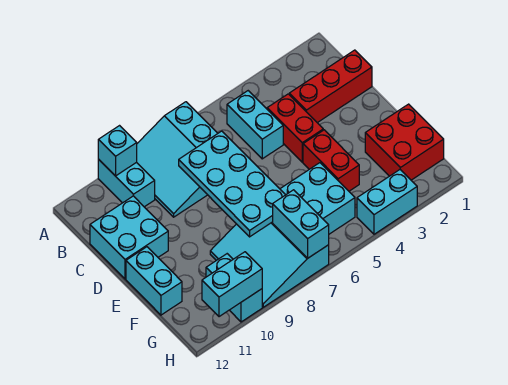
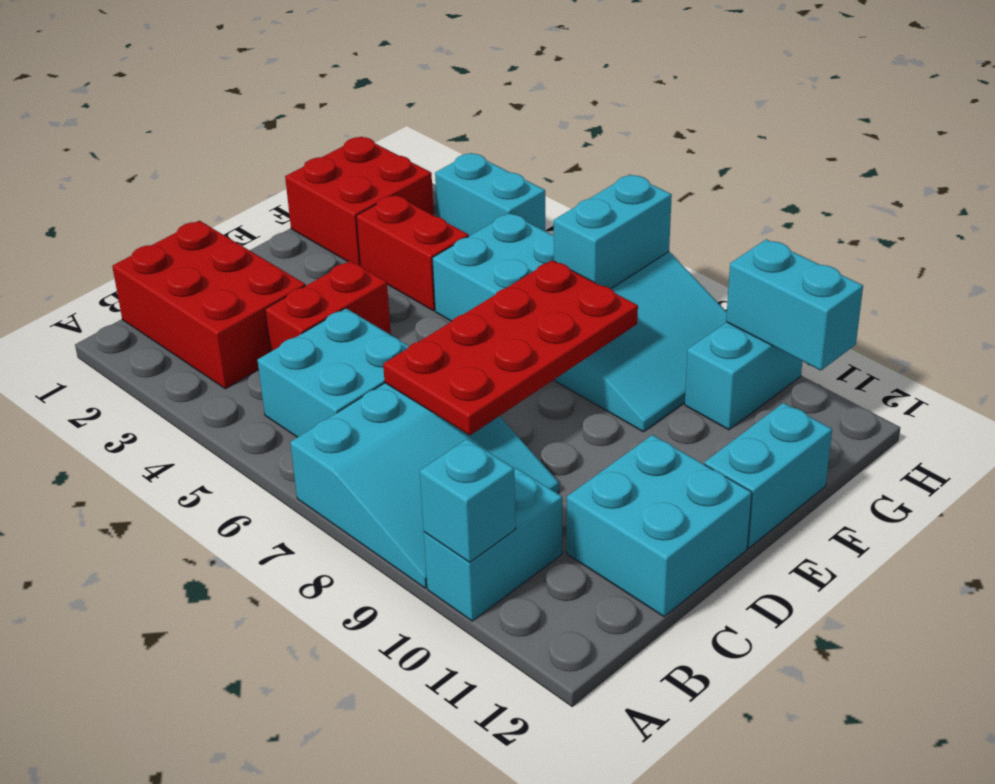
cyan 1x2 brick [227,91,283,159] -> cyan 2x2 brick [258,308,409,437]
red 1x3 brick [289,50,372,123] -> red 2x3 brick [112,221,306,389]
cyan 2x4 plate [179,131,285,237] -> red 2x4 plate [383,260,638,435]
red 1x2 brick [303,130,359,191] -> red 1x2 brick turned to [356,195,469,311]

